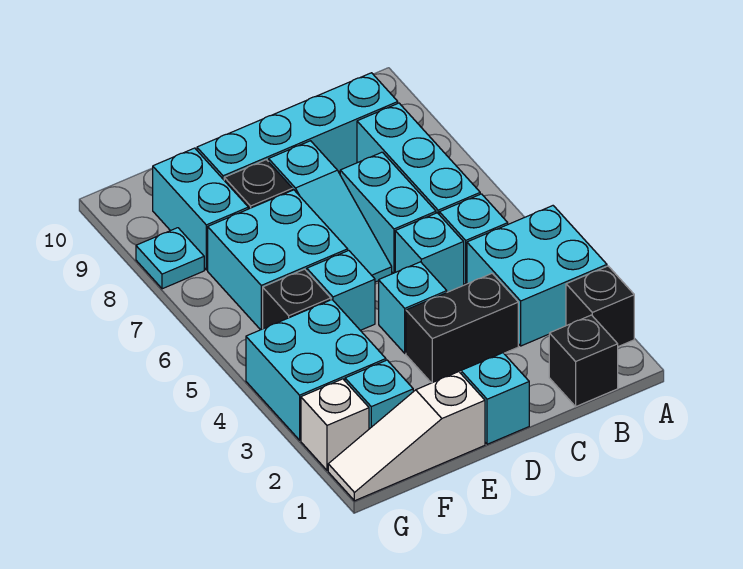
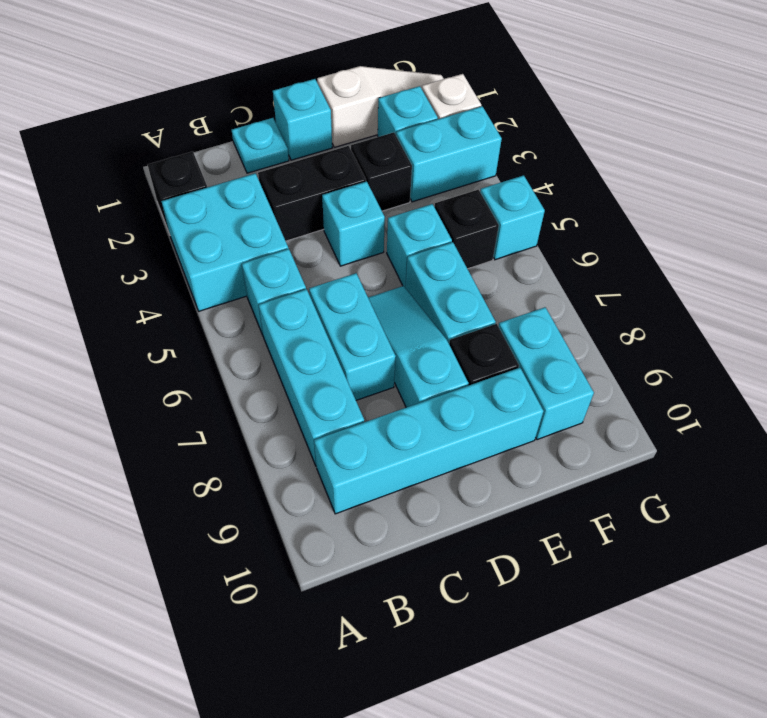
black 1x1 brick [549,315,618,406] -> black 1x1 brick moved to [351,132,412,211]
cyan 1x1 brick [395,213,464,292] -> cyan 1x1 brick moved to [480,175,545,260]
cyan 2x2 brick [208,190,348,330] -> cyan 1x2 brick [406,242,496,343]
cyan 2x2 brick [246,300,386,440] -> cyan 1x2 brick [396,106,502,202]
cyan 1x1 plate [136,228,204,289] -> cyan 1x1 plate moved to [232,118,289,173]

